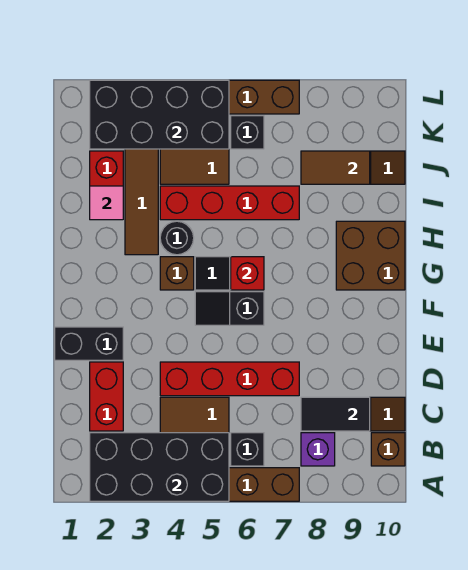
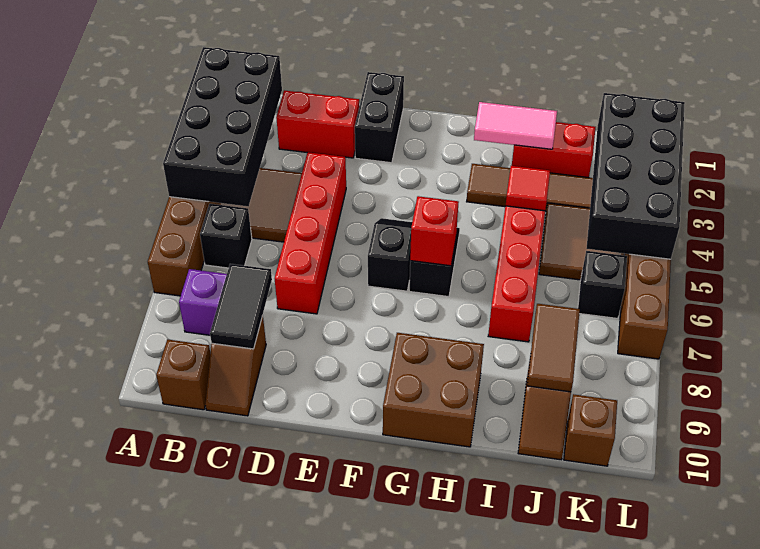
brown 1x1 brick [160,257,194,290] -> brown 1x1 brick moved to [564,394,617,466]
black 1x1 round brick [160,221,194,255] -> none
pink 1x1 tile [90,186,123,220] -> pink 1x2 tile [474,102,557,149]
none -> red 1x1 tile [506,166,550,211]

